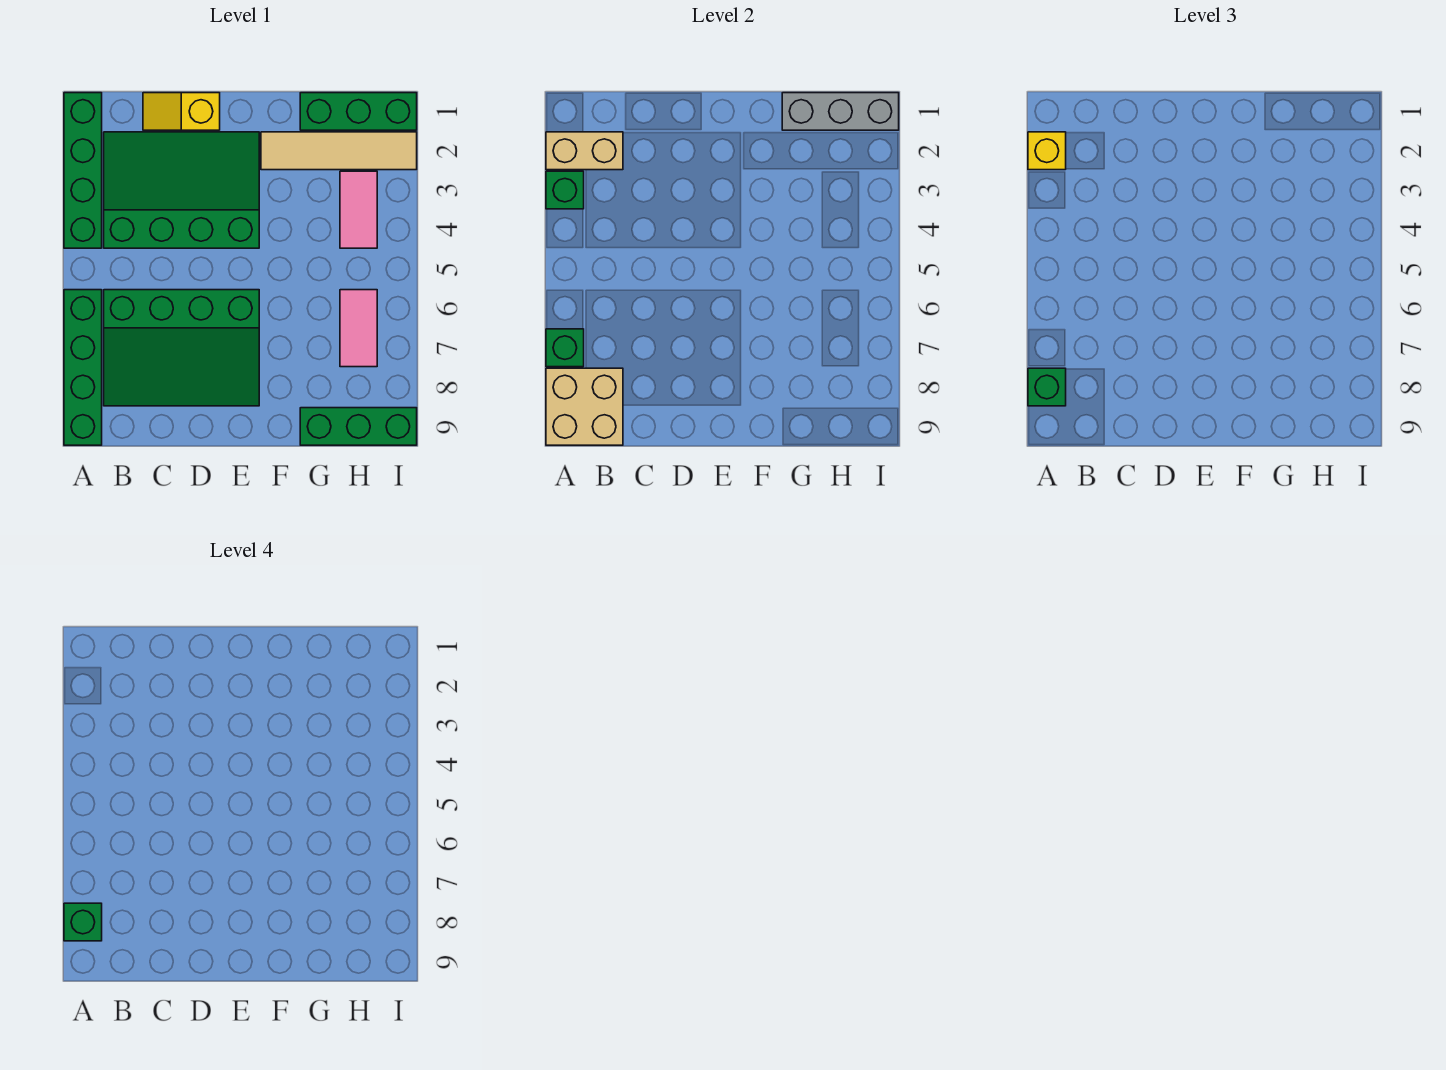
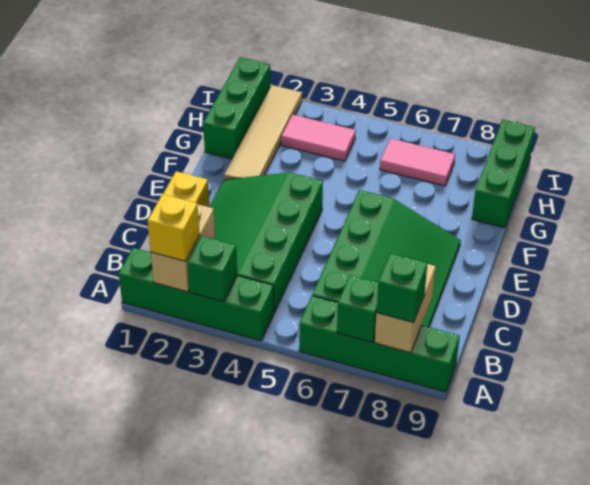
tan 2x2 brick [546,368,623,445] -> tan 1x2 brick [375,264,436,353]
green 1x1 brick [64,903,102,941] -> none
grey 1x3 brick [782,93,899,130] -> none

